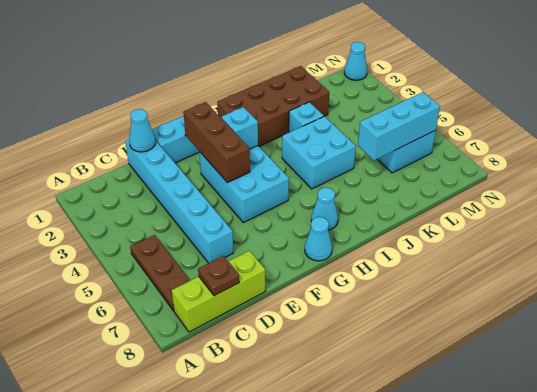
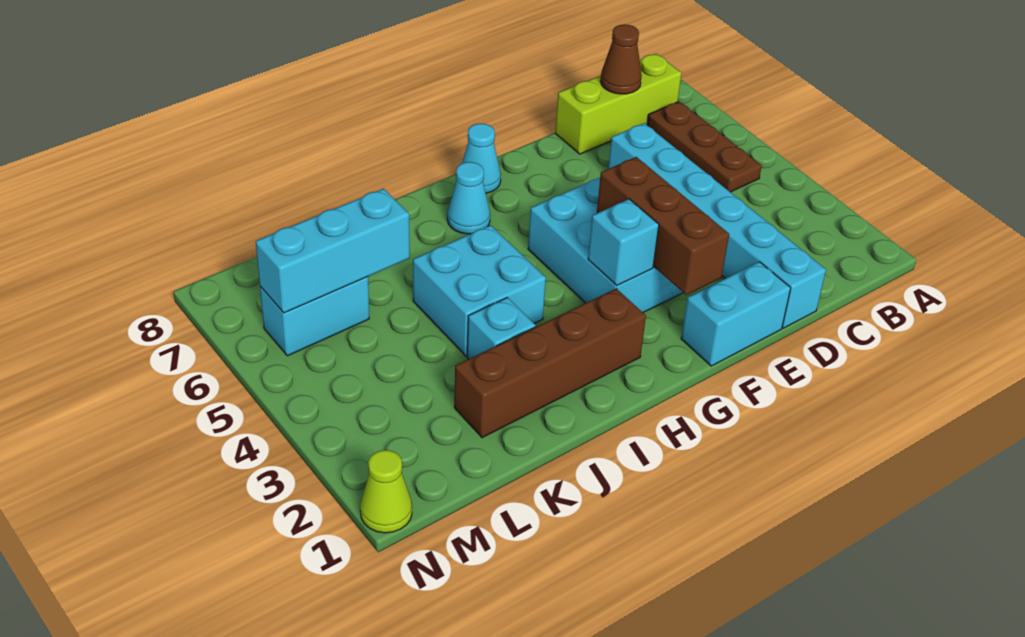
brown 1x1 plate [198,256,239,296] -> brown 1x1 cone [600,24,642,94]
cyan 1x1 cone [129,109,155,152] -> none
brown 2x4 brick [217,66,329,146] -> brown 1x4 brick [454,288,646,438]
cyan 1x1 cone [344,42,367,80] -> lime 1x1 cone [360,450,412,533]

